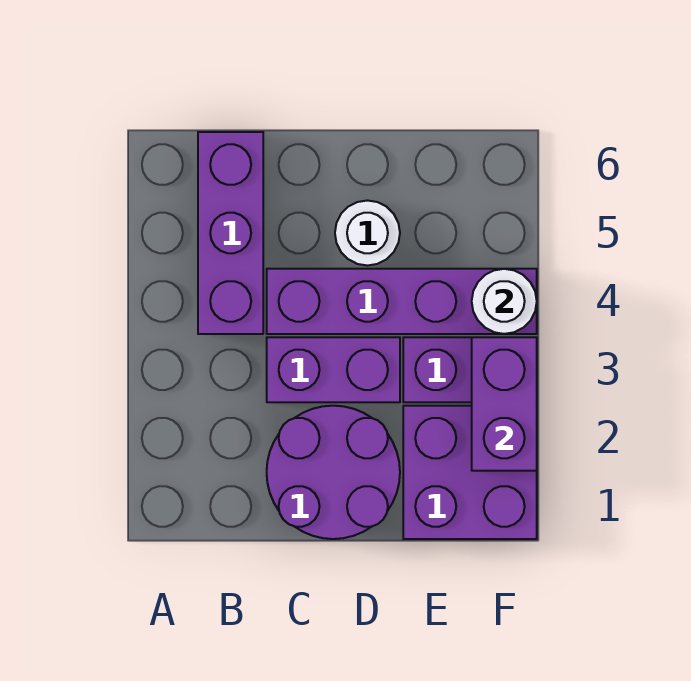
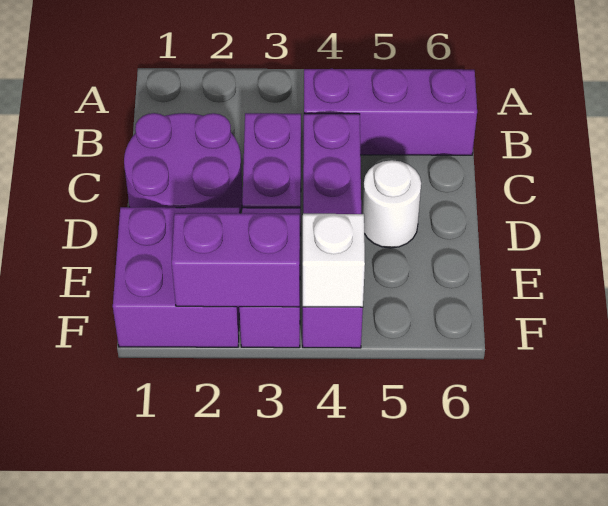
white 1x1 round brick [472,269,537,334] -> white 1x1 brick [303,214,365,307]

